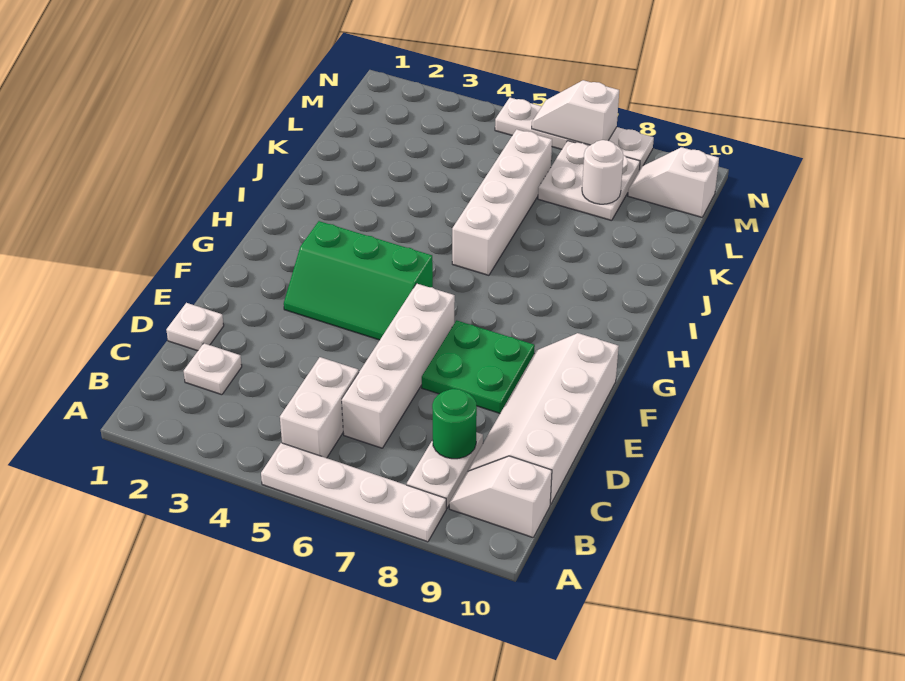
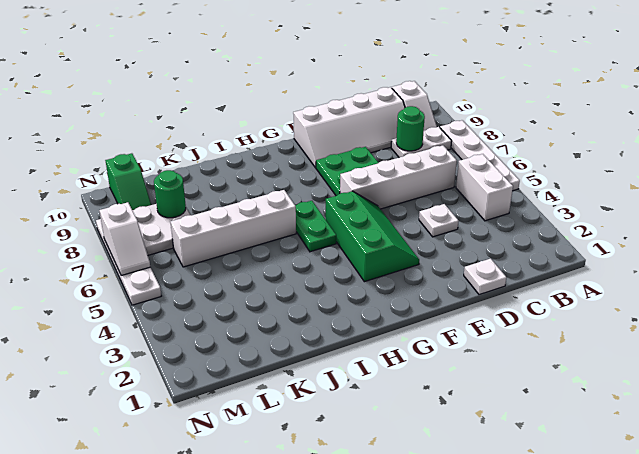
white 1x2 brick [280,357,359,458] -> white 1x2 brick turned to [456,154,513,221]
white 1x1 plate [184,343,242,395] -> white 1x1 plate moved to [419,204,459,237]
none -> green 1x2 plate [295,201,336,252]
white 1x1 round brick [582,140,623,204] -> green 1x1 round brick [154,170,186,218]
white 1x2 slope [628,147,719,217] -> green 1x2 slope [105,153,151,210]

